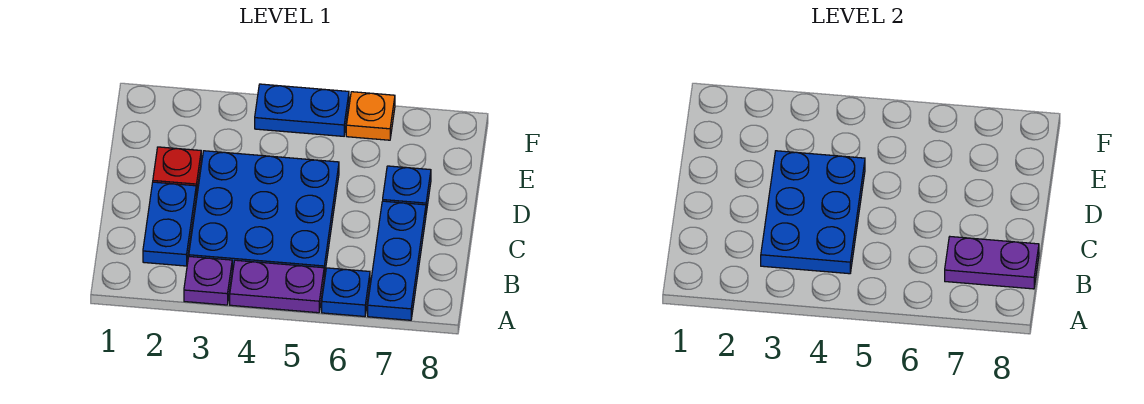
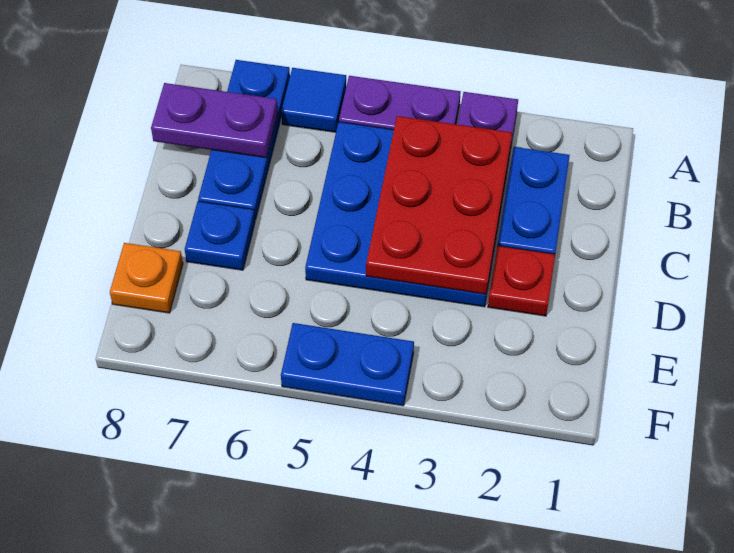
blue 1x1 plate [322,268,370,316] -> blue 1x1 tile [281,68,346,132]
blue 2x3 plate [761,151,865,274] -> red 2x3 plate [366,116,512,294]
orange 1x1 plate [346,92,395,140] -> orange 1x1 plate moved to [110,243,183,313]

